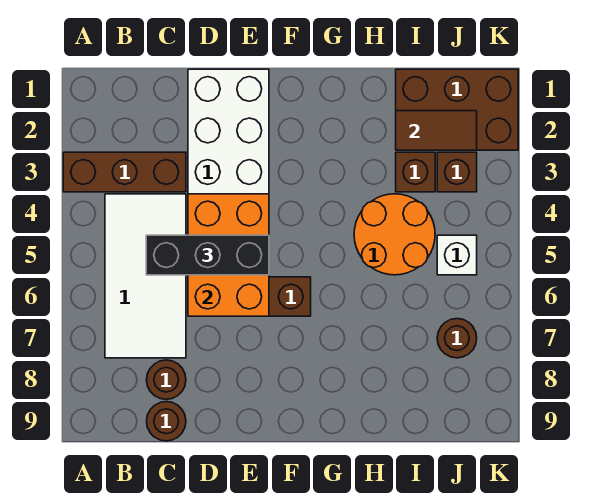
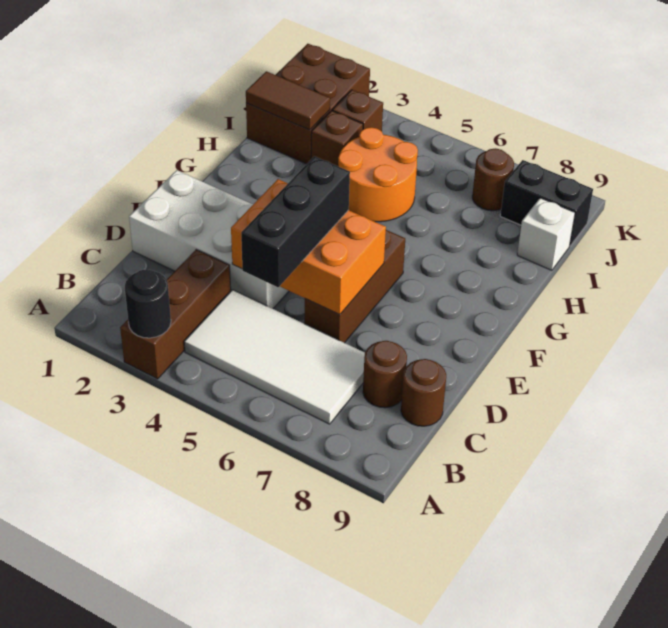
none -> black 1x1 round brick [125,269,171,338]
brown 1x2 tile [396,111,477,150] -> brown 1x2 tile turned to [246,71,330,130]
white 1x1 brick [437,235,477,275] -> white 1x1 brick moved to [517,198,575,270]
none -> black 1x2 brick [500,160,593,246]

